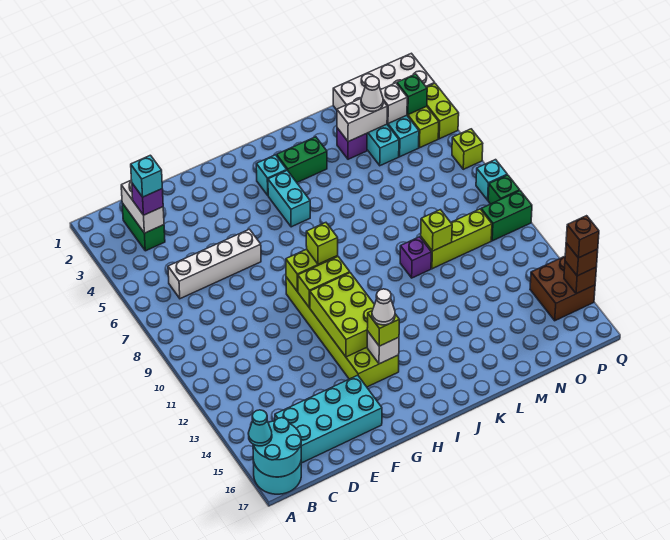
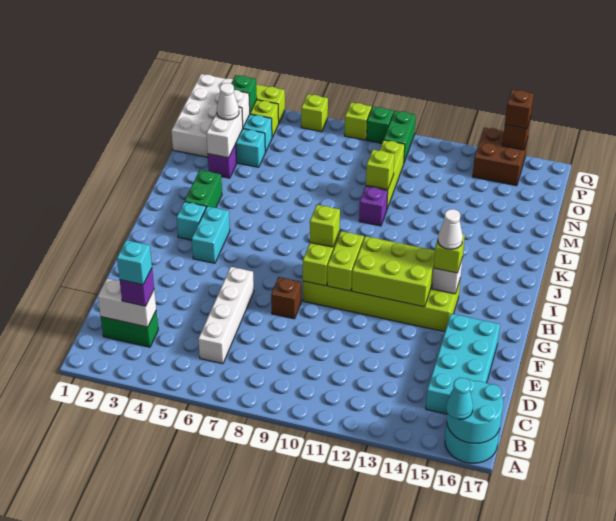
cyan 1x2 brick [268,170,310,227] -> cyan 1x2 brick turned to [192,206,230,263]
cyan 1x1 brick [476,160,507,200] -> lime 1x1 brick [345,102,372,140]
brown 1x1 brick [566,216,599,258] -> brown 1x1 brick moved to [271,277,301,319]

